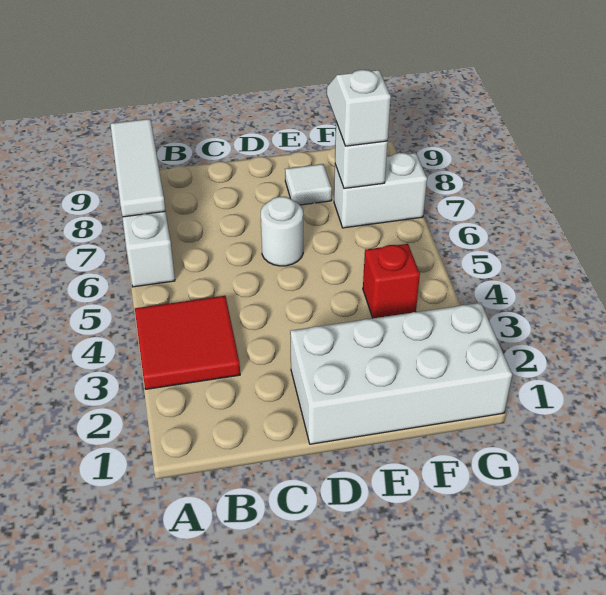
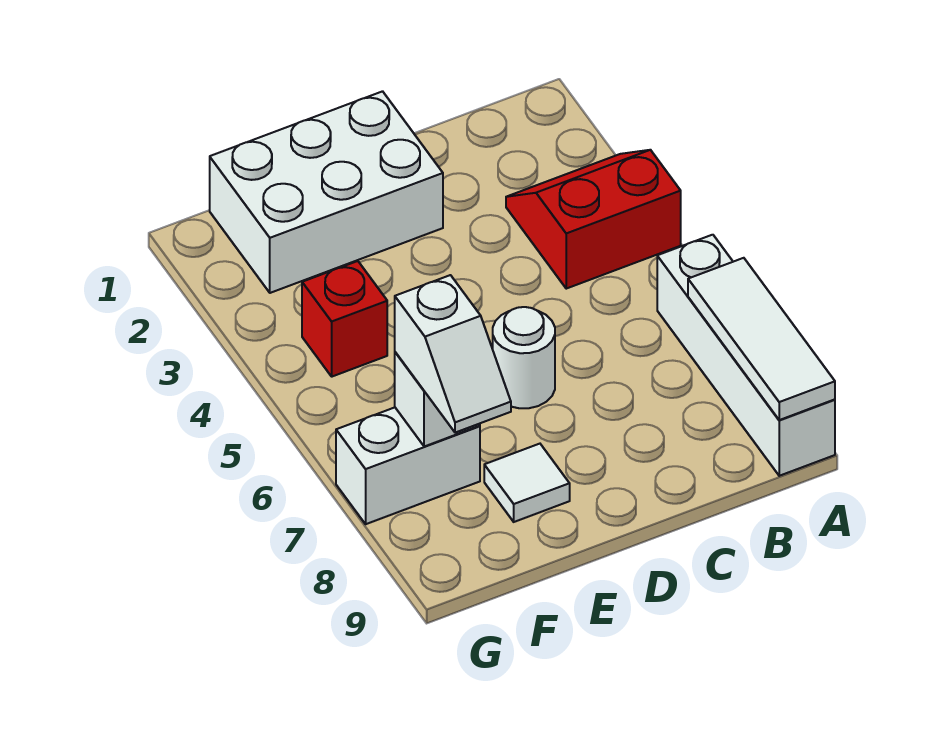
red 2x2 tile [135,296,240,389] -> red 2x2 slope [506,150,681,289]
white 2x4 brick [290,303,512,444] -> white 2x3 brick [210,91,443,293]

